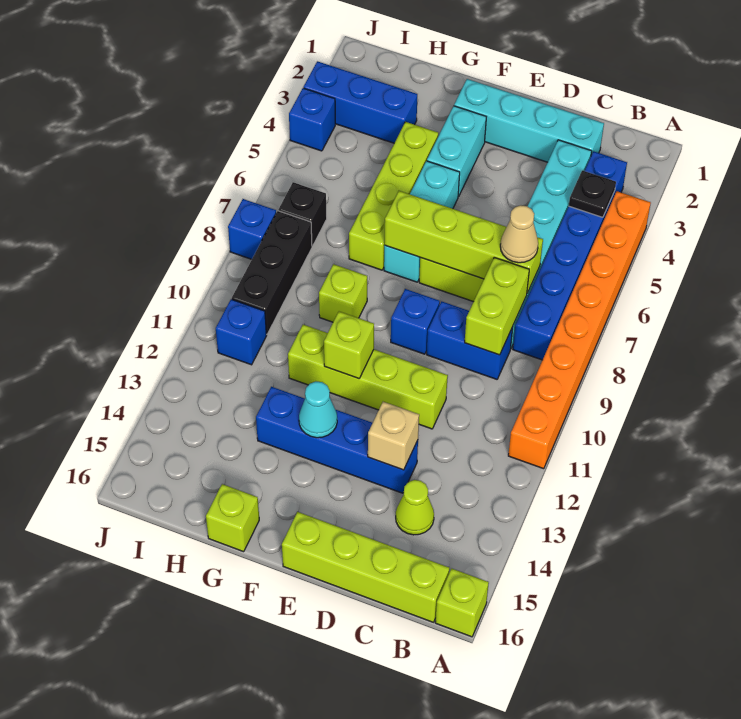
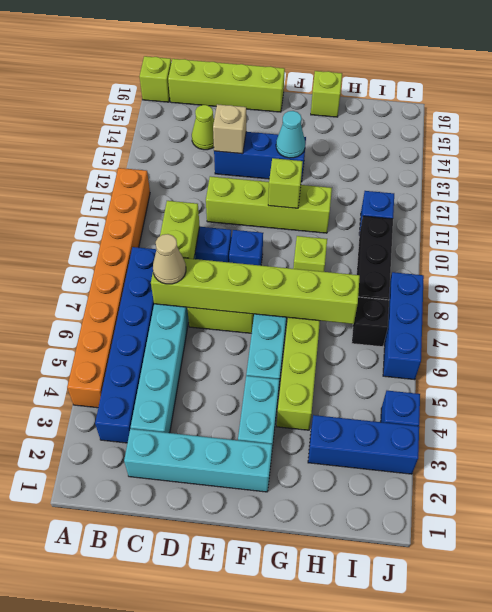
black 1x1 plate [569,170,616,217] -> none
lime 1x4 brick [384,191,543,293] -> lime 1x6 brick [151,258,360,324]
blue 1x4 brick [256,387,418,493] -> blue 1x3 brick [214,132,306,182]
blue 1x1 brick [228,199,276,259] -> blue 1x3 brick [383,272,424,380]

